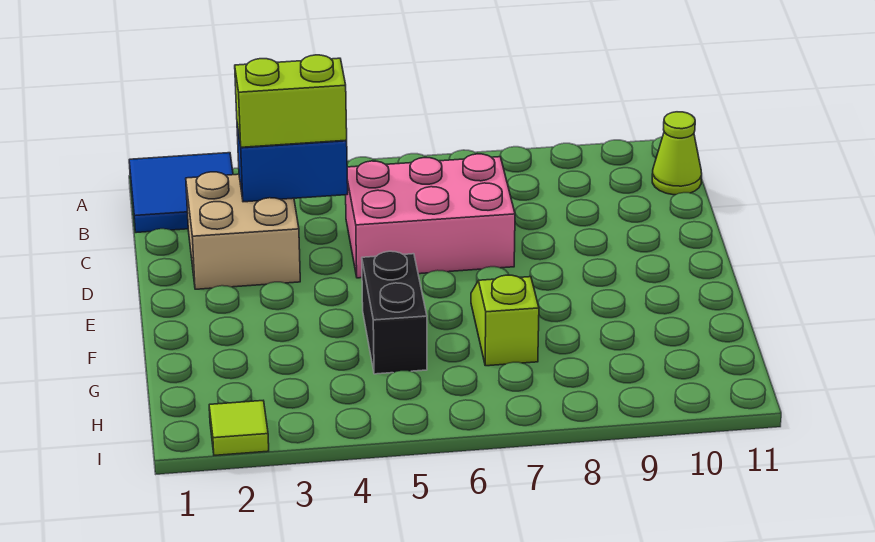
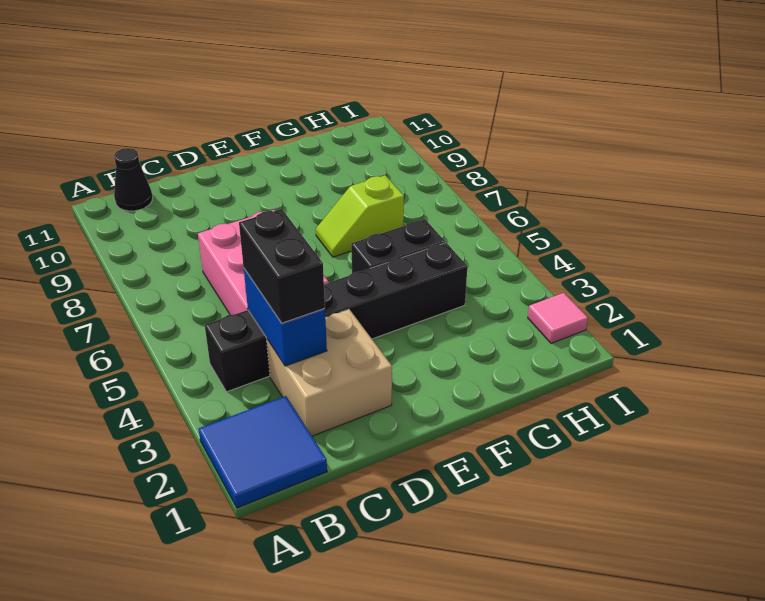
none -> black 1x6 brick [205,243,467,392]
lime 1x1 cone [652,112,702,195] -> black 1x1 cone [114,148,153,211]
lime 1x2 brick [235,55,347,147] -> black 1x2 brick [239,209,325,323]
lime 1x1 tile [209,401,269,455] -> pink 1x1 tile [528,293,588,343]

